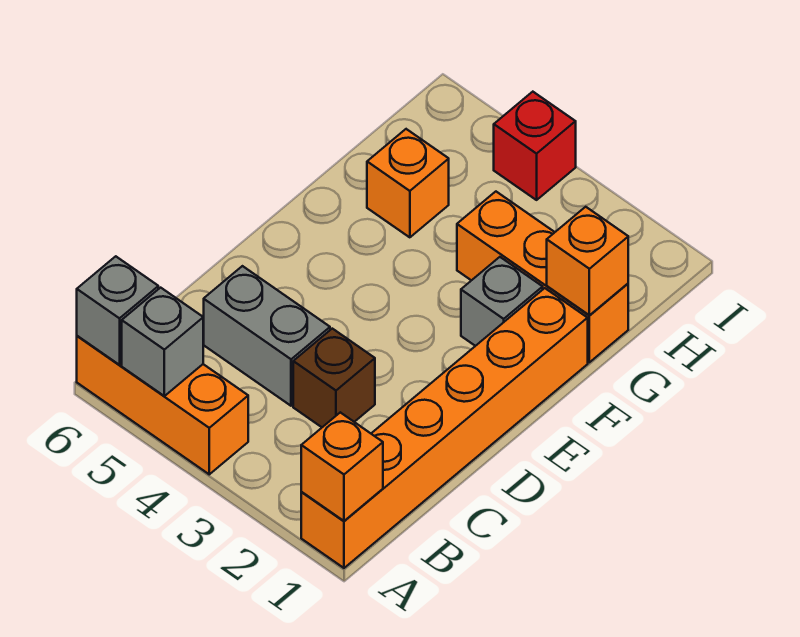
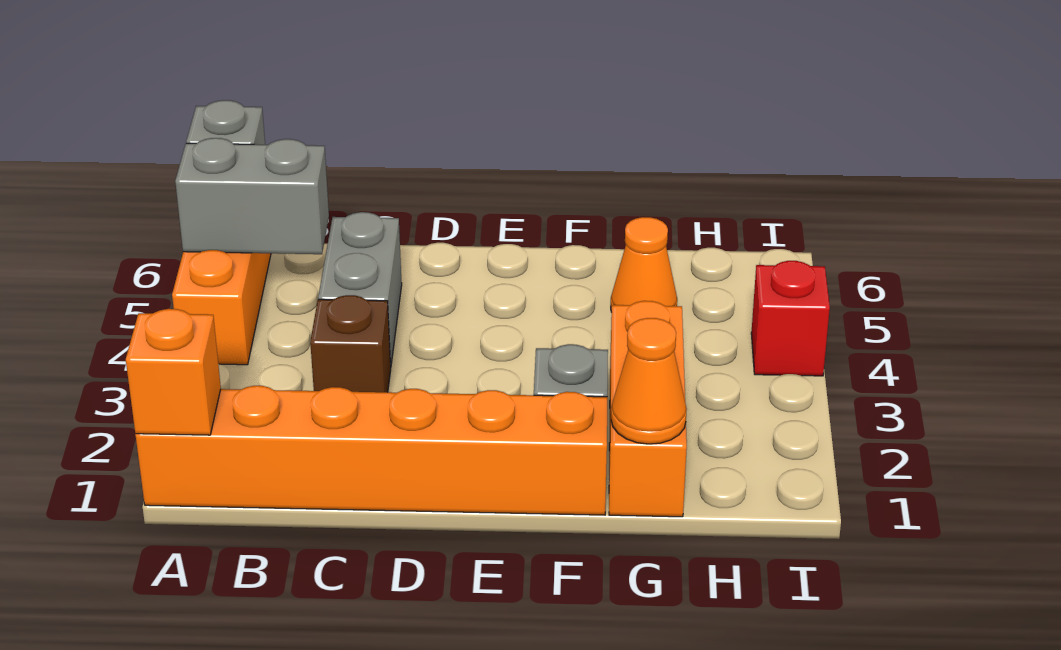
grey 1x1 brick [122,288,203,396] -> grey 1x2 brick [175,138,329,254]
orange 1x1 brick [547,207,628,316] -> orange 1x1 cone [611,318,687,444]
orange 1x1 brick [367,129,449,237] -> orange 1x1 cone [611,217,677,312]

